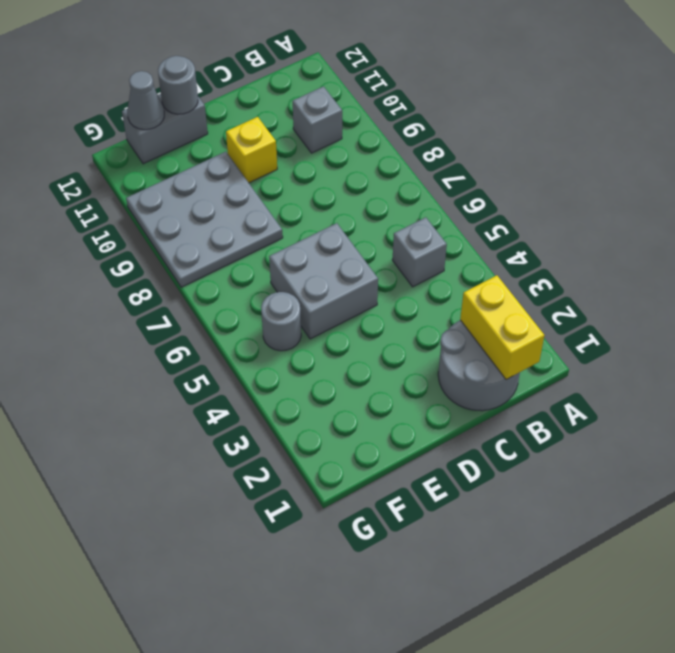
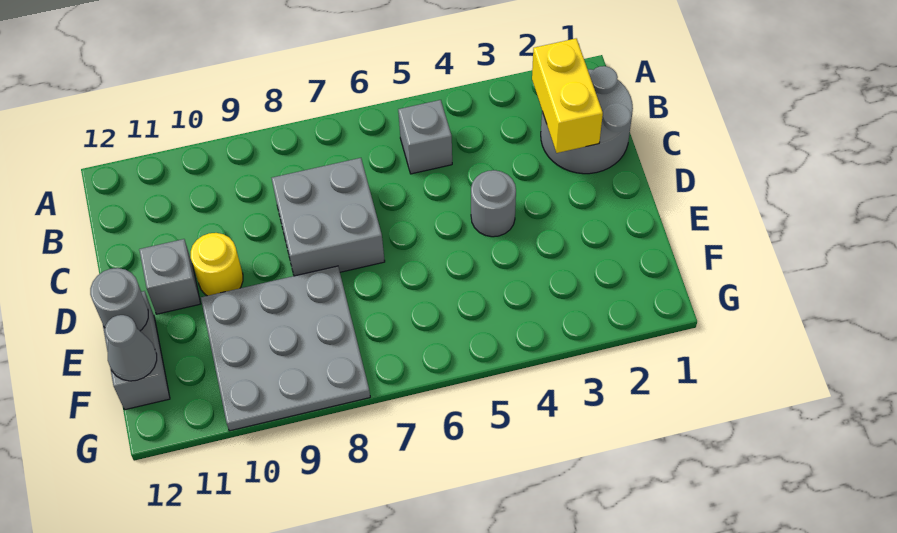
yellow 1x2 brick [460,275,545,379] -> yellow 1x2 brick turned to [532,38,603,153]
grey 1x1 brick [293,86,342,153] -> grey 1x1 brick moved to [139,239,200,314]
grey 2x2 brick [269,223,378,339] -> grey 2x2 brick moved to [272,158,385,276]
yellow 1x1 brick [226,117,277,183] -> yellow 1x1 round brick [191,233,243,296]
grey 1x1 round brick [261,292,301,351] -> grey 1x1 round brick moved to [471,170,516,237]

